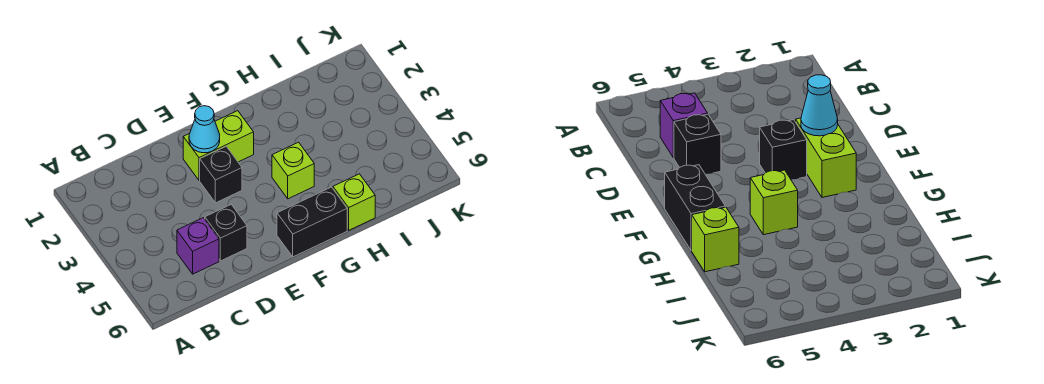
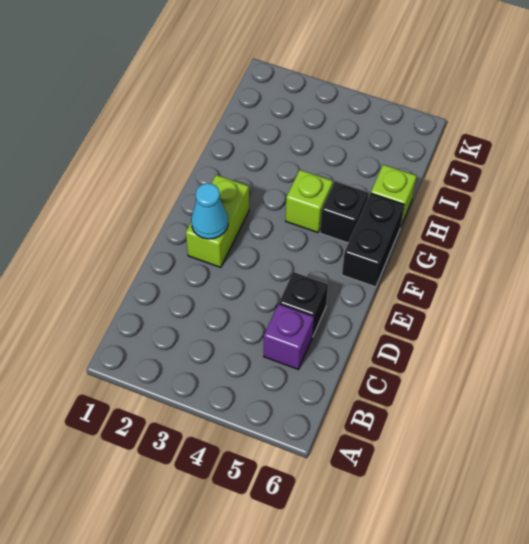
black 1x1 brick [200,146,242,203] -> black 1x1 brick moved to [320,182,368,243]

